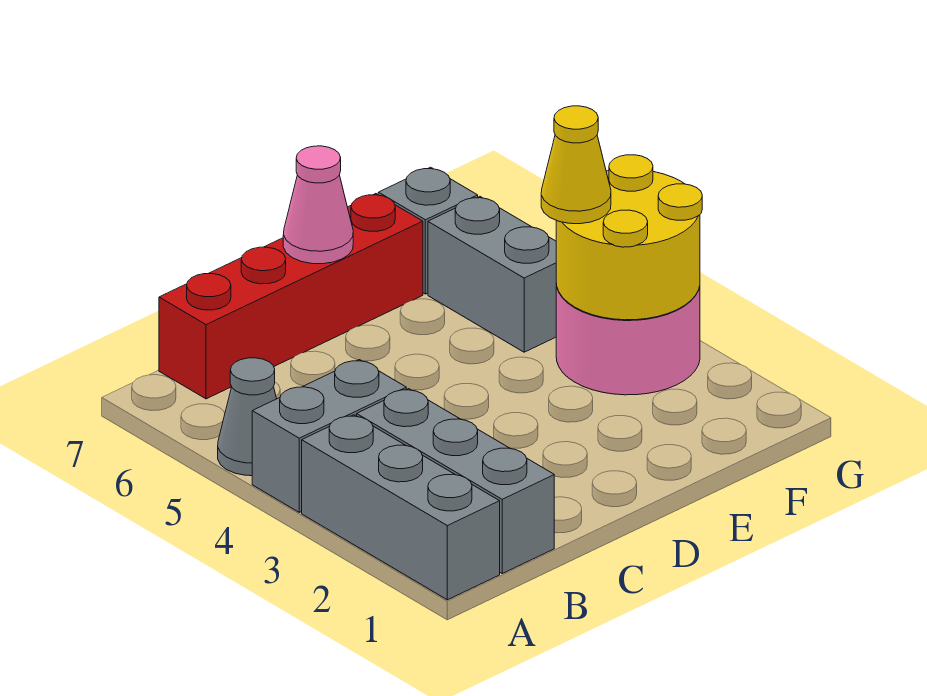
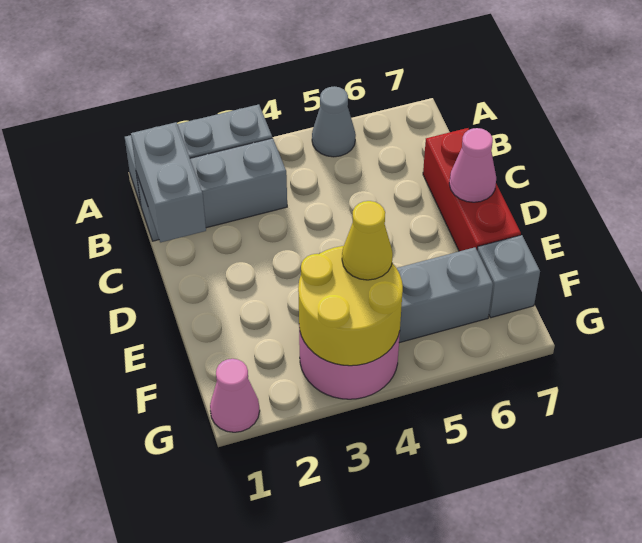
grey 1x2 brick [252,360,406,512] -> grey 1x2 brick moved to [131,122,206,242]
red 1x4 brick [159,194,423,399] -> red 1x3 brick [423,128,521,251]
none -> pink 1x1 cone [210,359,260,432]

